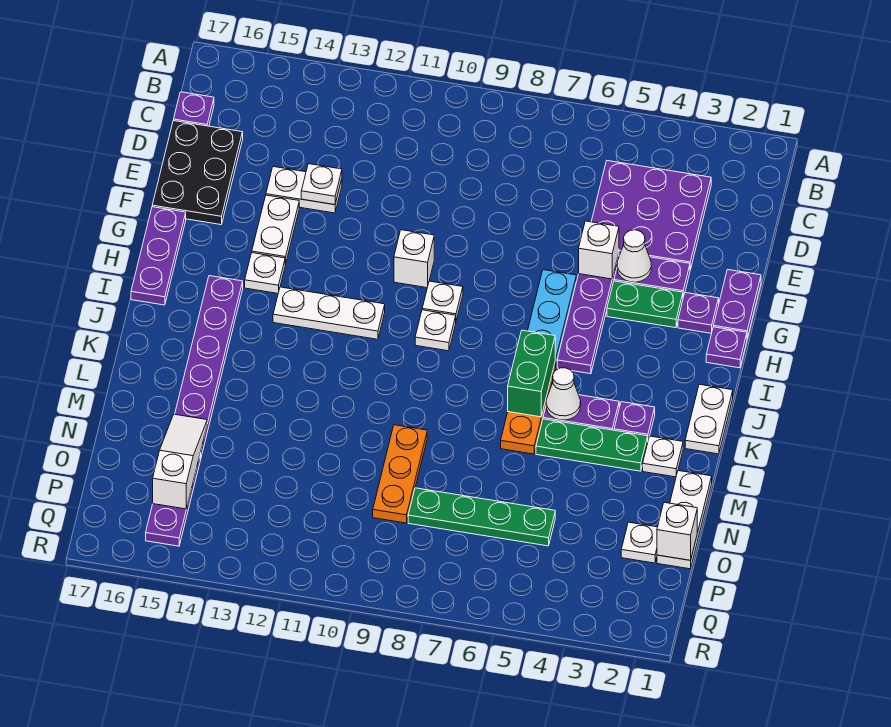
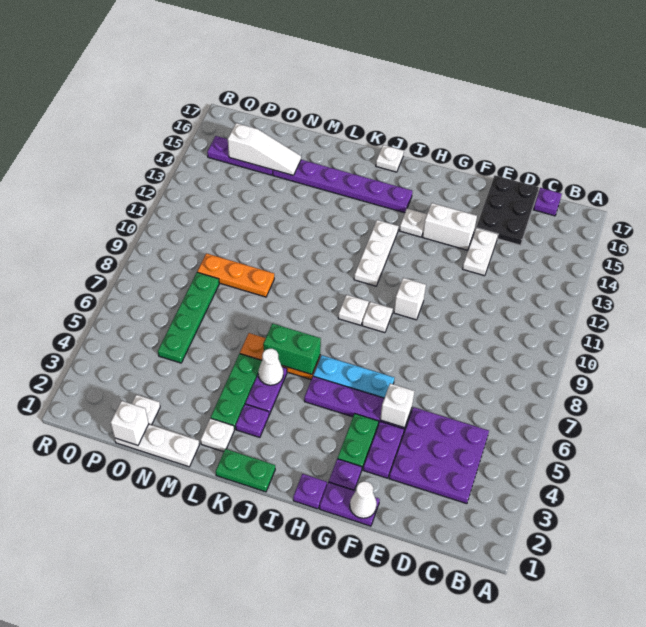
black 2x3 plate [152,121,243,225] -> black 2x3 plate turned to [476,175,539,245]
white 1x1 plate [301,164,342,205] -> white 1x1 plate moved to [376,145,404,172]
white 1x1 cone [617,230,651,282] -> white 1x1 cone moved to [350,481,377,518]
white 1x2 plate [252,195,299,265] -> white 1x2 brick [423,203,477,250]
purple 1x3 plate [131,207,186,305] -> none
white 1x2 plate [685,384,733,454] -> green 1x2 plate [216,449,275,492]

